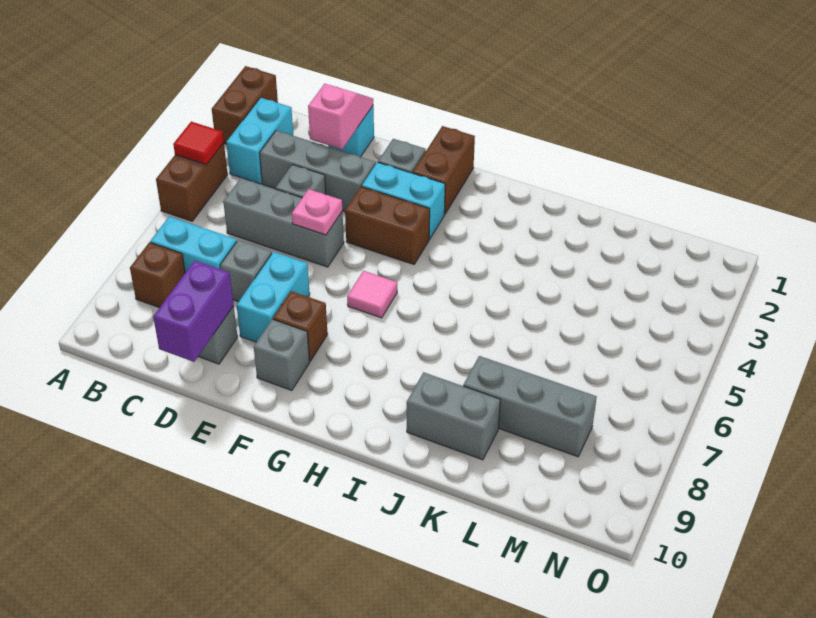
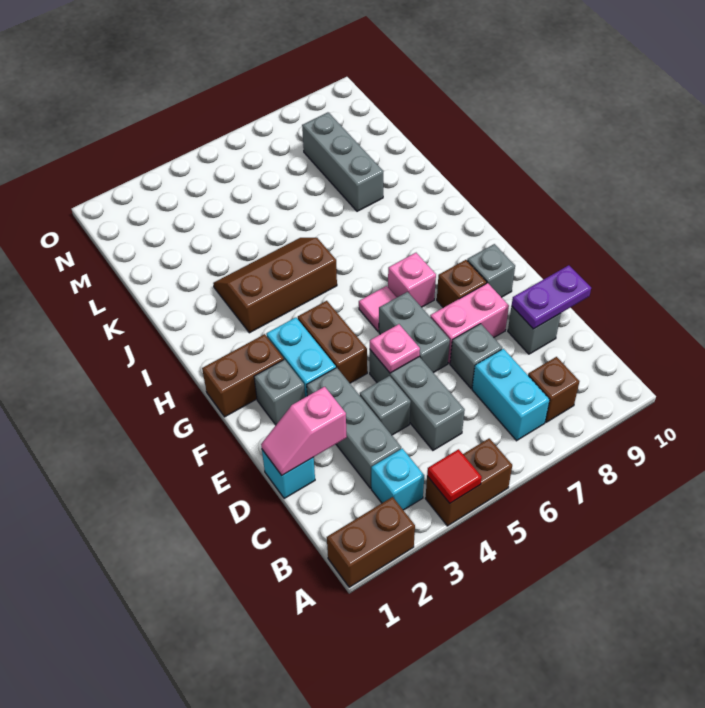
cyan 1x2 brick [226,98,293,184] -> cyan 1x1 brick [371,448,424,510]
purple 1x2 brick [153,260,234,362] -> purple 1x2 plate [512,265,591,329]
cyan 1x2 brick [236,252,310,342] -> pink 1x2 brick [430,283,509,363]
none -> pink 1x1 brick [388,253,436,307]
none -> brown 2x3 slope [213,238,337,333]
grey 1x2 brick [407,372,500,460] -> grey 1x2 brick moved to [379,292,450,373]

